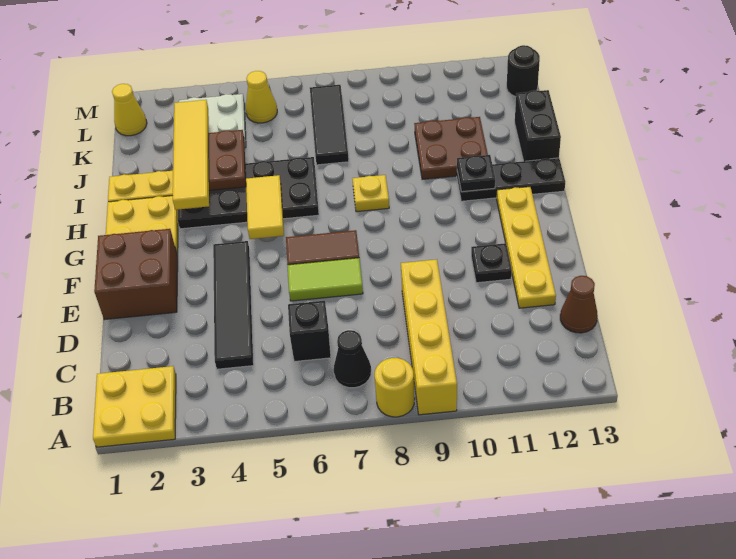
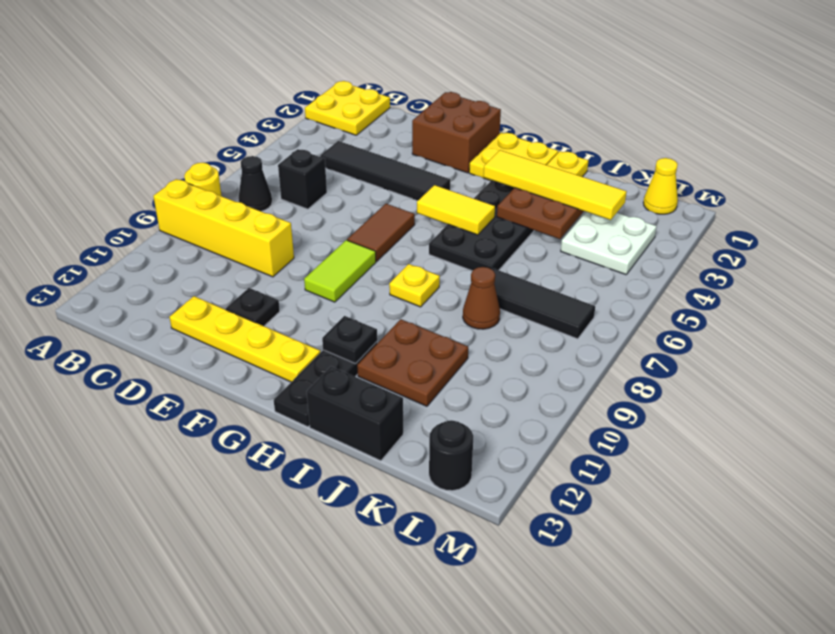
brown 1x1 cone [560,276,598,333] -> brown 1x1 cone moved to [463,267,500,329]
lime 1x2 tile [287,258,363,301] -> lime 1x2 tile moved to [304,240,376,302]
yellow 1x1 cone [246,71,277,123] -> none

